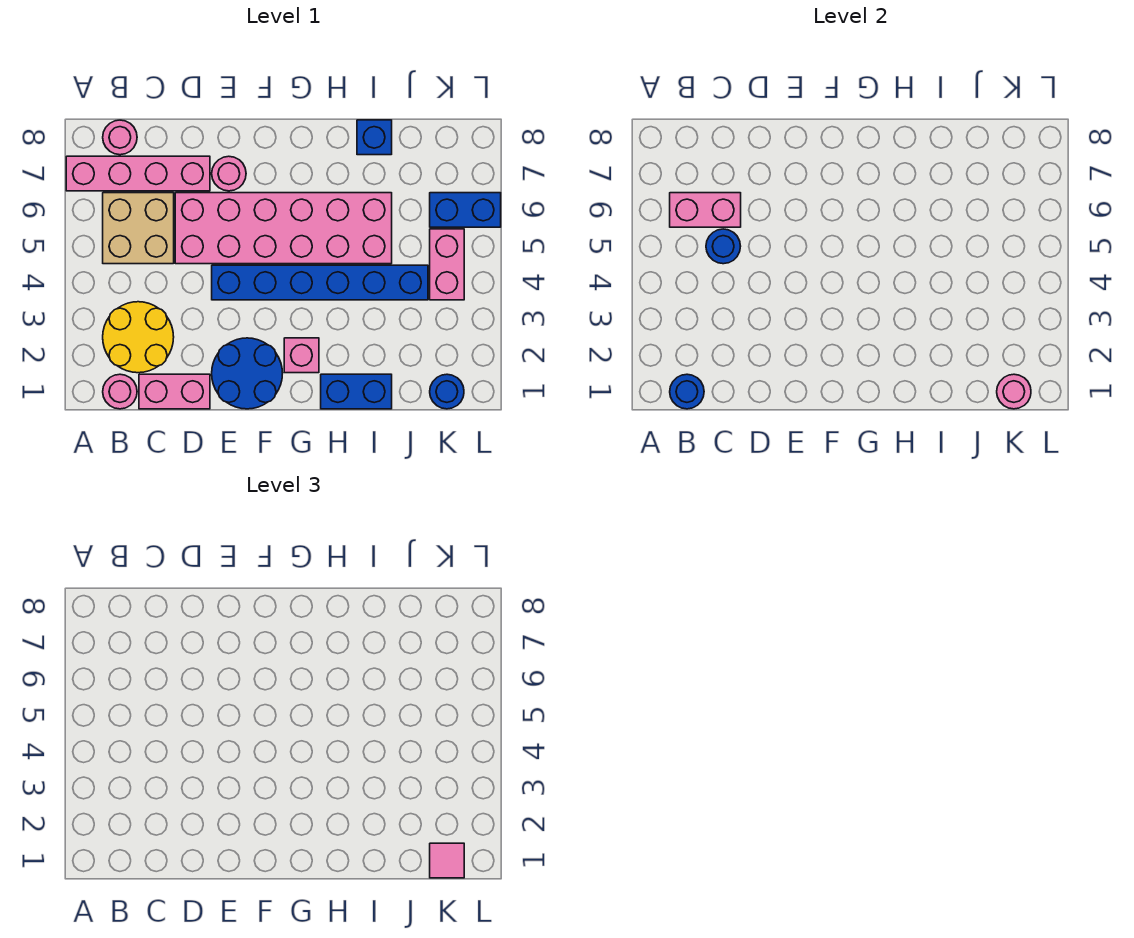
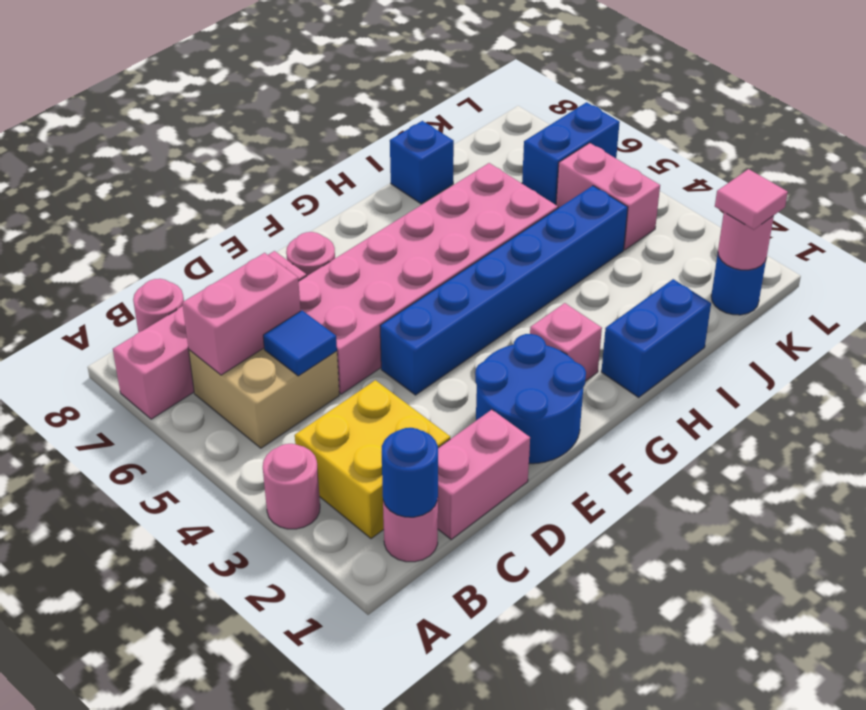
none -> pink 1x1 round brick [263,444,320,529]
yellow 2x2 round brick [103,302,174,373] -> yellow 2x2 brick [295,380,450,539]
blue 1x1 round brick [706,229,741,264] -> blue 1x1 tile [263,311,337,376]

